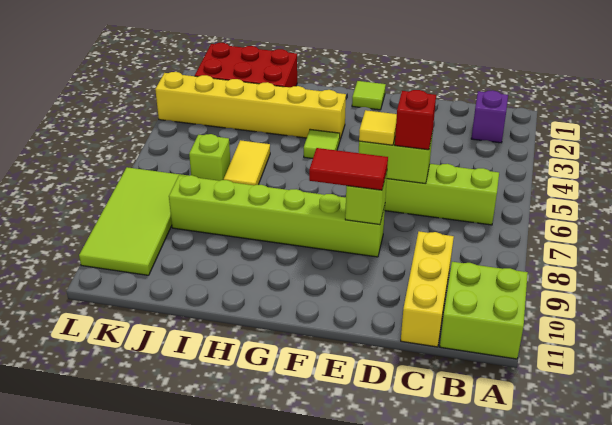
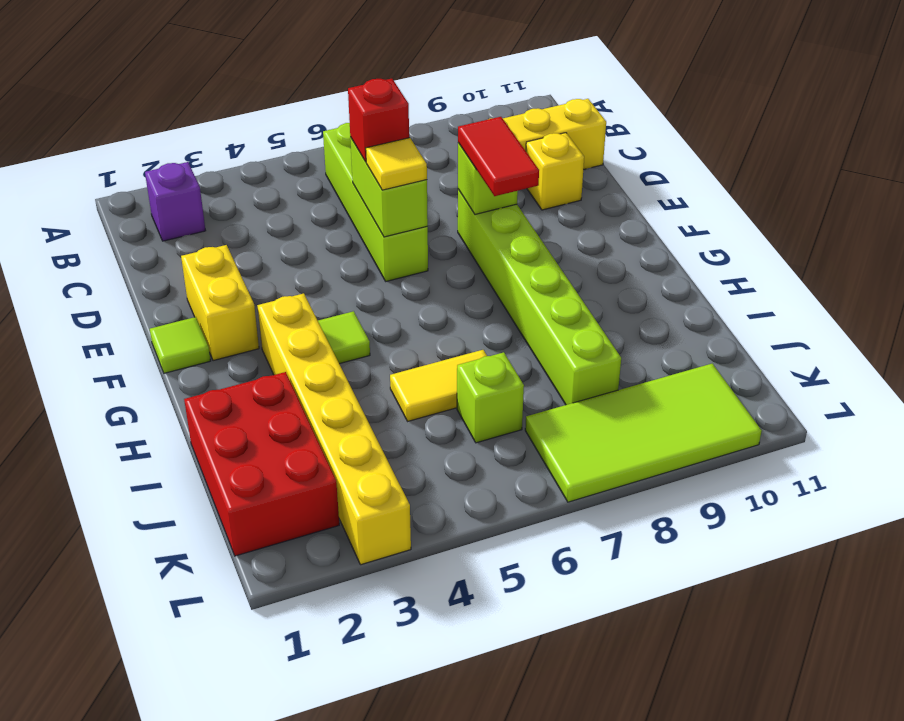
lime 2x2 brick [440,262,528,359] -> none
none -> yellow 1x1 brick [526,133,584,210]
none -> yellow 1x2 brick [181,245,259,361]

